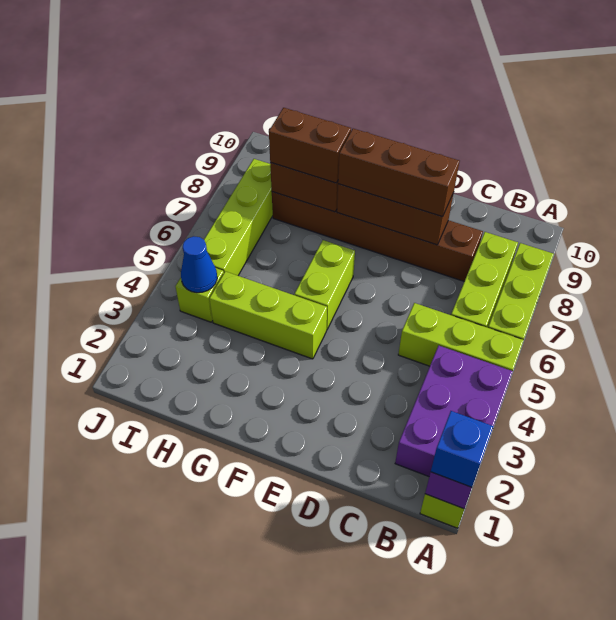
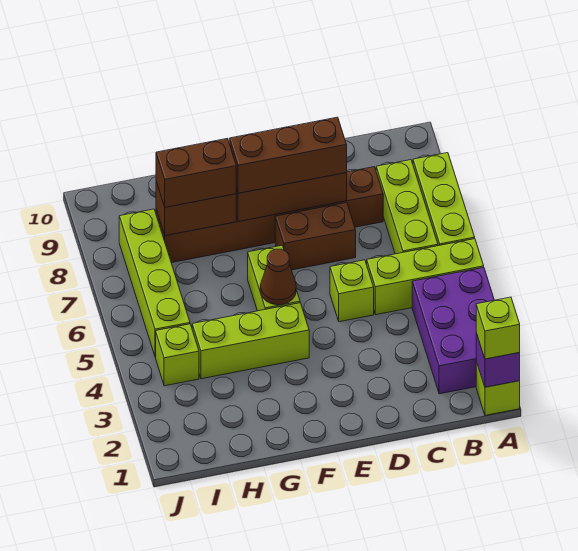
blue 1x1 brick [431,411,493,487] -> lime 1x1 brick [476,297,520,359]
none -> lime 1x1 brick [330,260,374,322]
none -> brown 1x2 brick [275,202,356,270]
none -> brown 1x1 cone [260,249,296,305]
blue 1x1 cone [181,236,217,293] -> none

